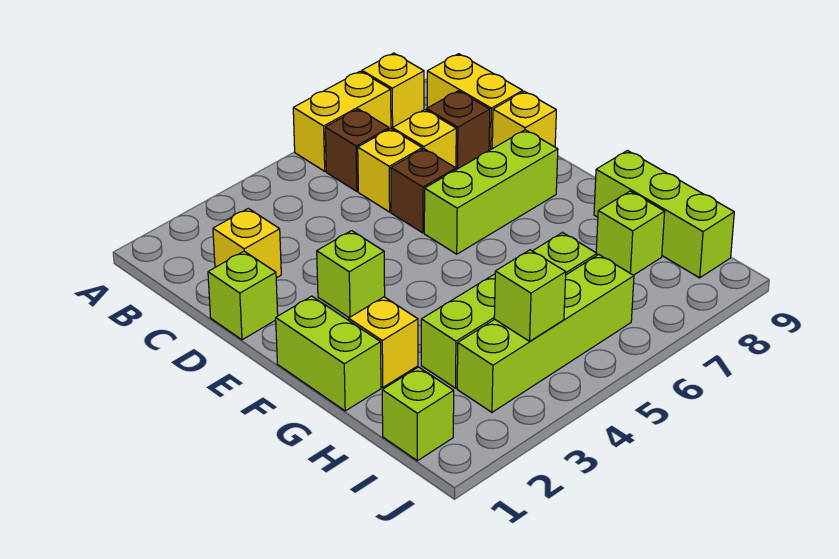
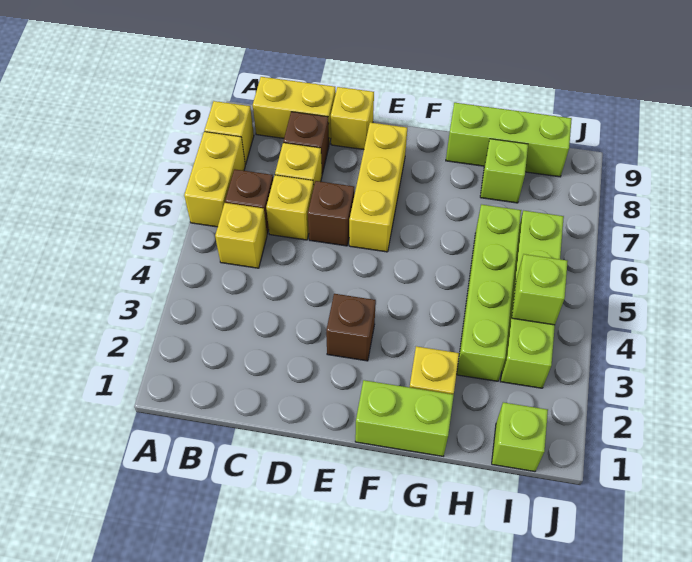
yellow 1x1 brick [213,208,281,278] -> yellow 1x1 brick moved to [215,203,267,268]
lime 1x1 brick [208,251,278,340] -> none
lime 1x1 brick [317,231,385,318] -> brown 1x1 brick [326,294,376,361]
lime 1x3 brick [424,130,558,254] -> yellow 1x3 brick [349,122,407,252]

